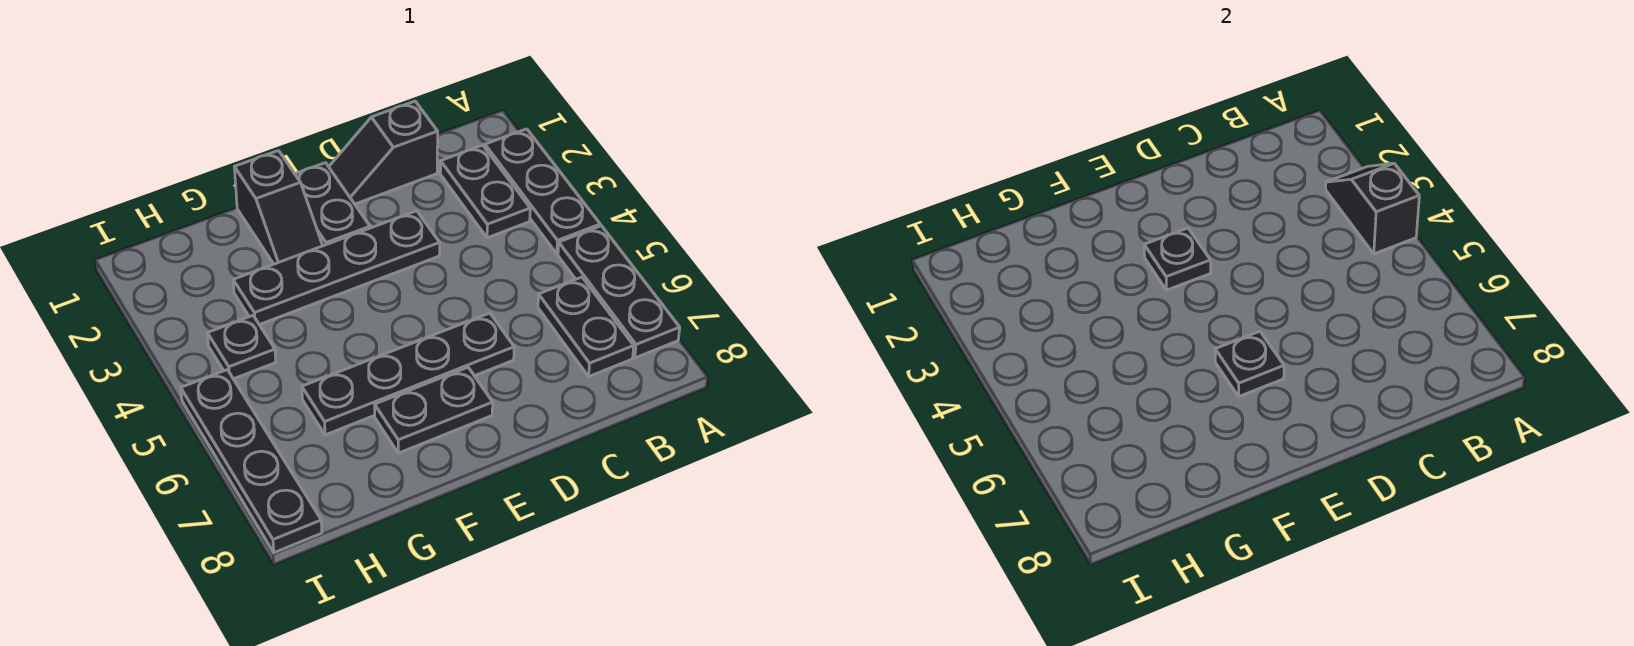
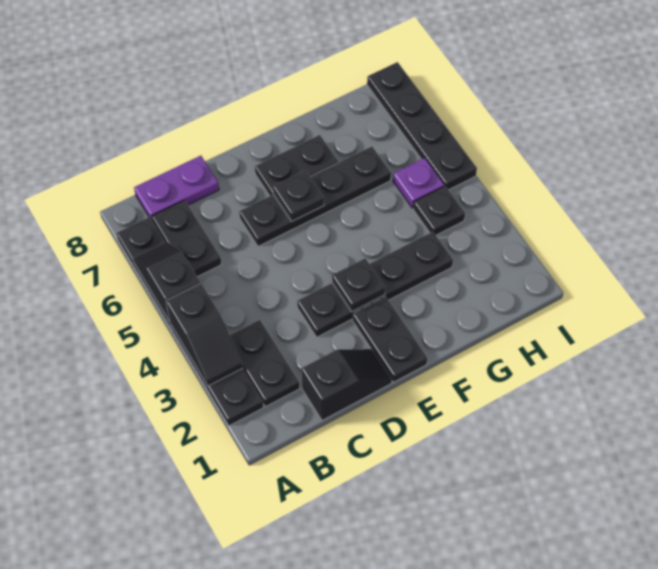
none -> purple 1x2 plate [134,156,219,219]
black 1x2 slope [234,151,323,264] -> black 1x2 slope moved to [133,242,200,322]
none -> purple 1x1 plate [393,158,444,208]

